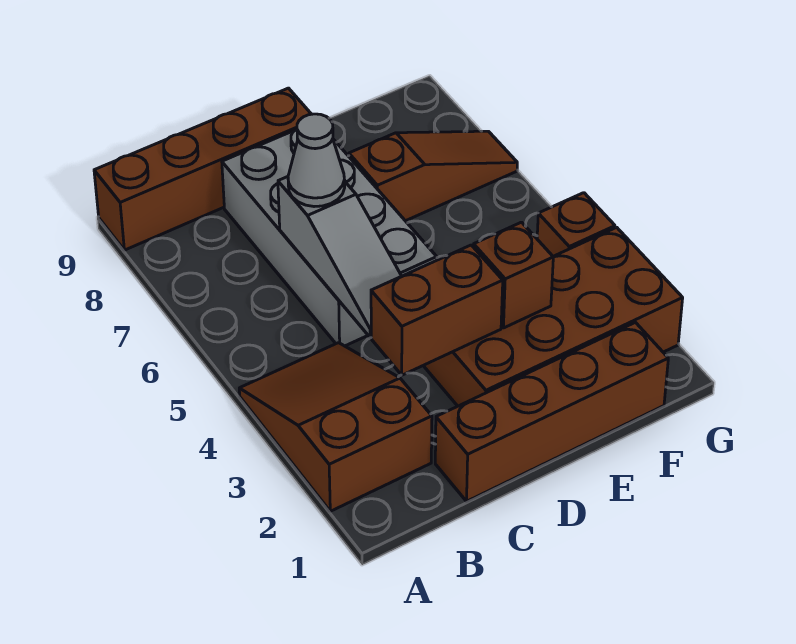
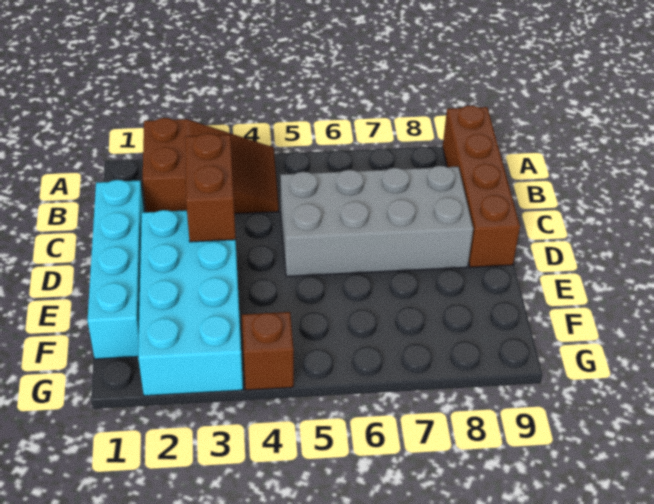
brown 1x4 brick [435,322,668,501] -> cyan 1x4 brick [88,180,144,359]
grey 1x3 slope [278,177,401,337] -> none
grey 1x1 cone [288,114,345,207] -> none
brown 2x4 brick [423,227,683,406] -> cyan 2x4 brick [138,210,243,396]
brown 1x1 brick [474,222,553,328] -> none
brown 1x3 slope [349,131,517,221] -> none

